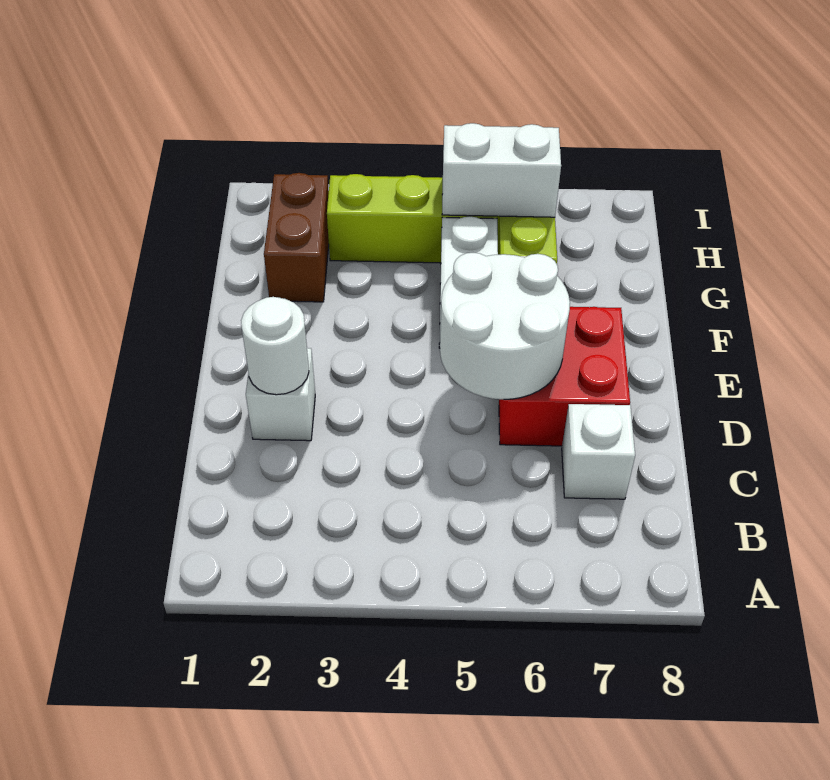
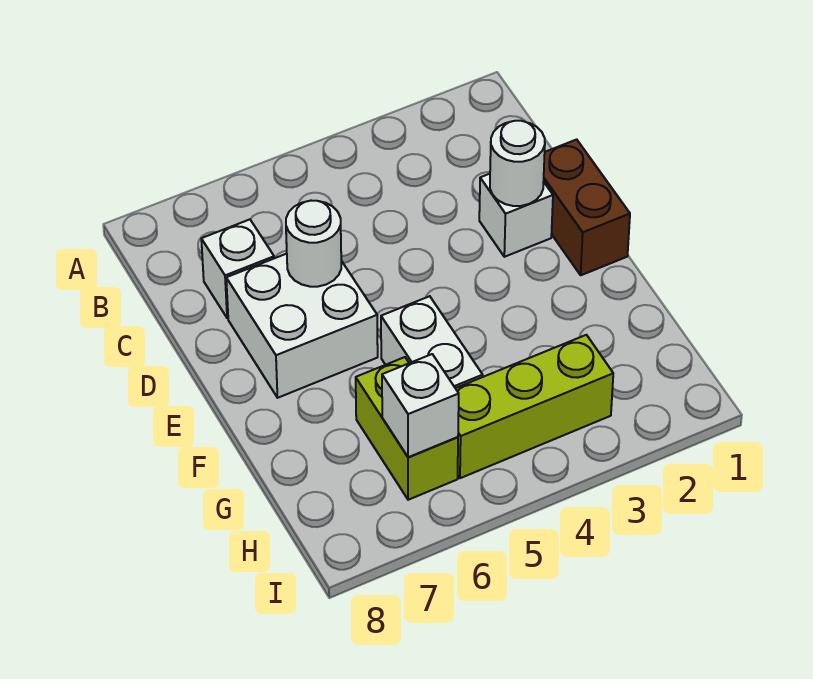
white 2x2 round brick [440,253,570,399] -> white 1x1 round brick [286,201,341,287]
red 2x2 brick [499,307,630,446] -> white 2x2 brick [226,254,378,398]
brown 1x2 brick [264,173,329,302] -> brown 1x2 brick moved to [544,140,630,275]
white 1x2 brick [442,123,561,217] -> white 1x1 brick [382,354,459,457]

